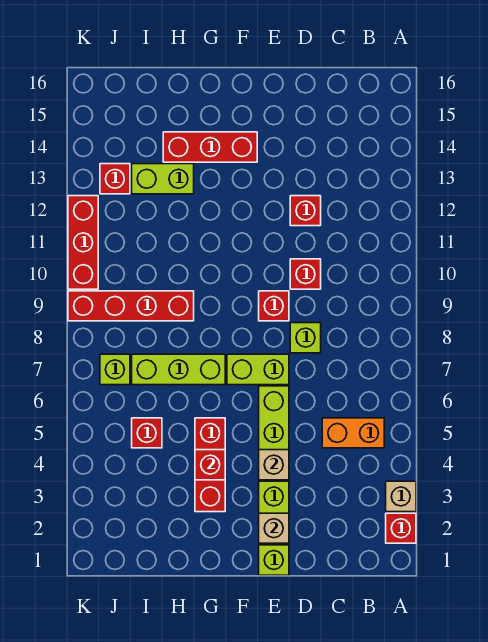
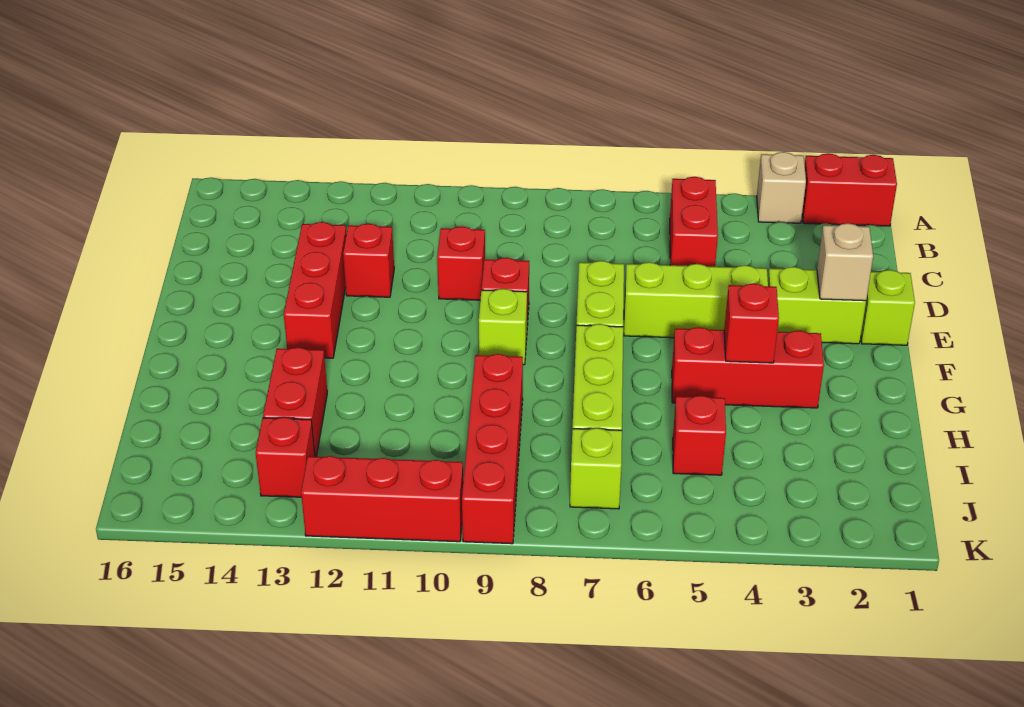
red 1x1 brick [386,513,416,543] -> red 1x2 brick [802,153,897,226]
orange 1x2 brick [322,418,384,448] -> red 1x2 brick [670,177,718,267]
lime 1x1 brick [290,323,321,353] -> lime 1x1 brick moved to [479,289,527,365]
tan 1x1 brick [259,450,289,480] -> none
red 1x3 brick [163,132,257,162] -> red 1x3 brick moved to [284,222,346,358]
lime 1x2 brick [132,164,194,194] -> red 1x2 brick [263,347,327,457]

